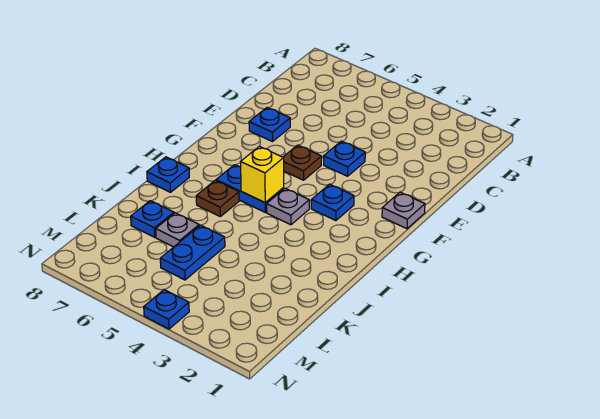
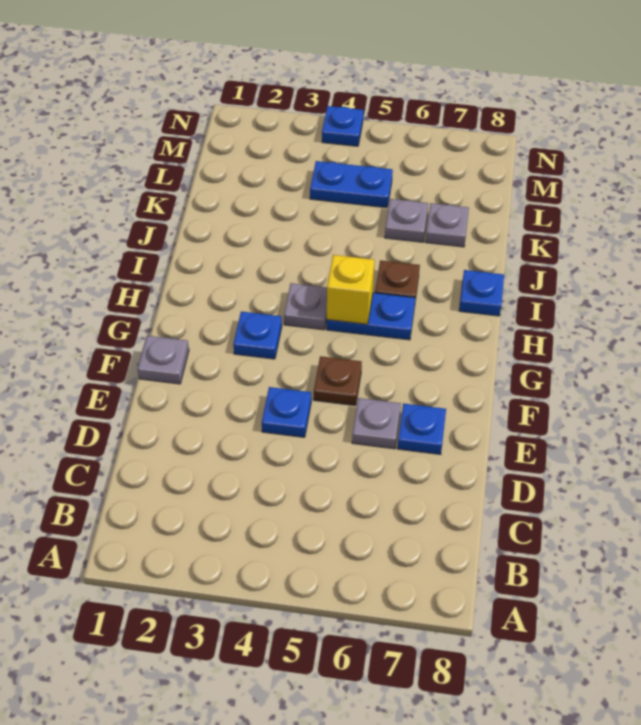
none -> grey 1x1 plate [352,398,401,449]
blue 1x2 plate [160,225,225,280] -> blue 1x2 plate turned to [310,161,393,208]
blue 1x1 plate [131,201,174,237] -> grey 1x1 plate [426,203,469,247]

